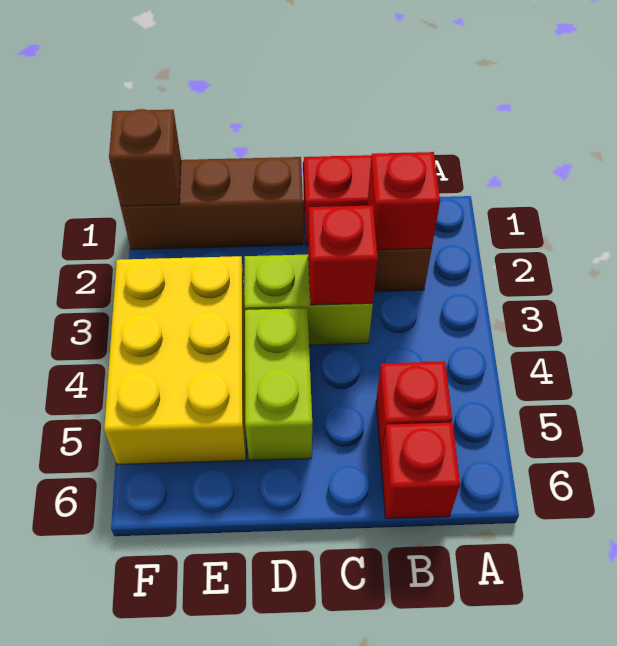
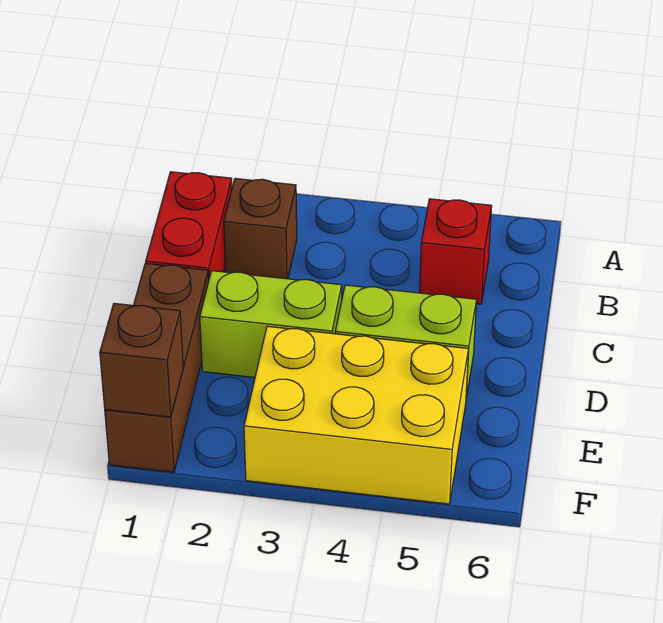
red 1x1 brick [368,152,440,250] -> none
red 1x1 brick [381,423,460,519] -> none
lime 1x2 brick [245,254,373,345] -> lime 1x2 brick turned to [200,271,342,377]
red 1x1 brick [308,205,378,305] -> none

